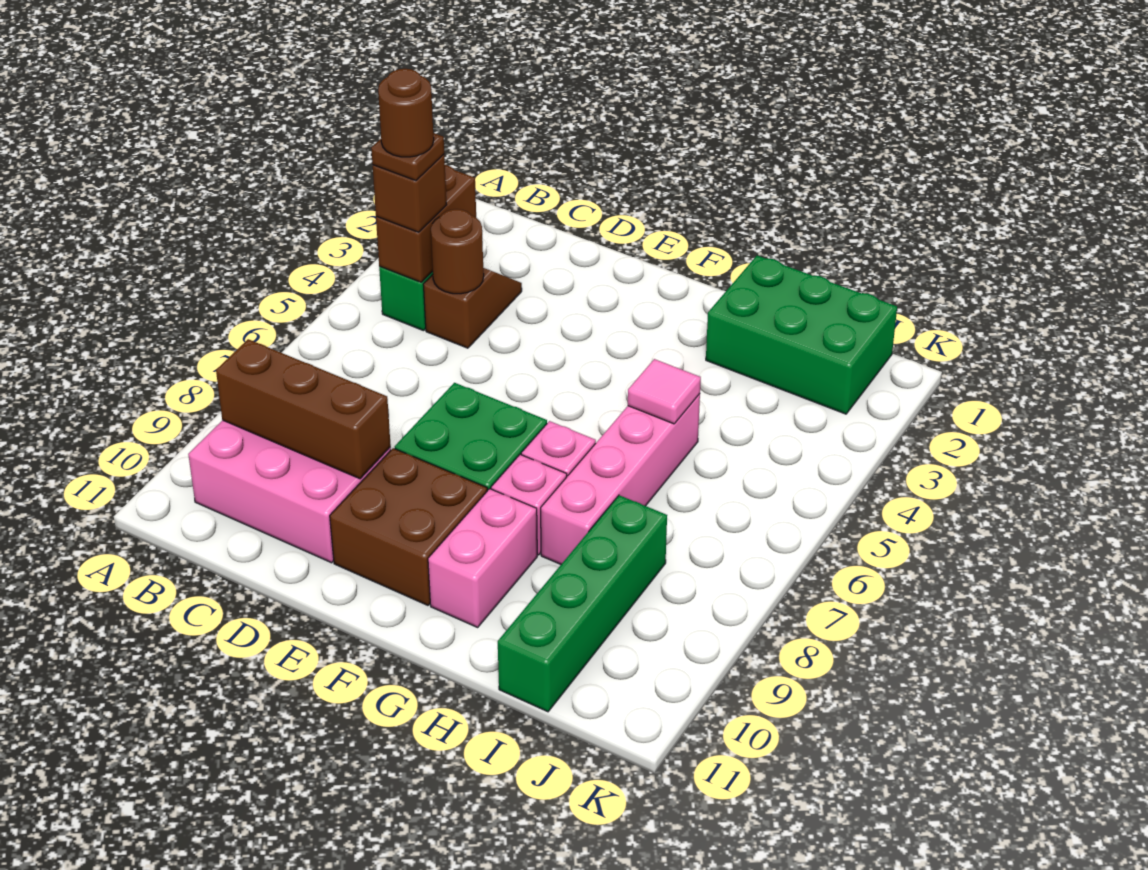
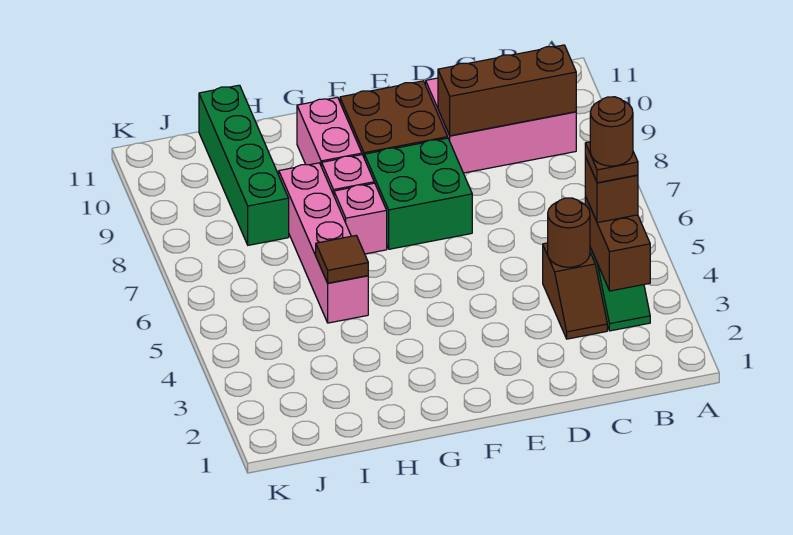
green 2x3 brick [706,256,897,414] -> none
pink 1x1 tile [628,359,701,424] -> brown 1x1 tile [316,235,368,283]

